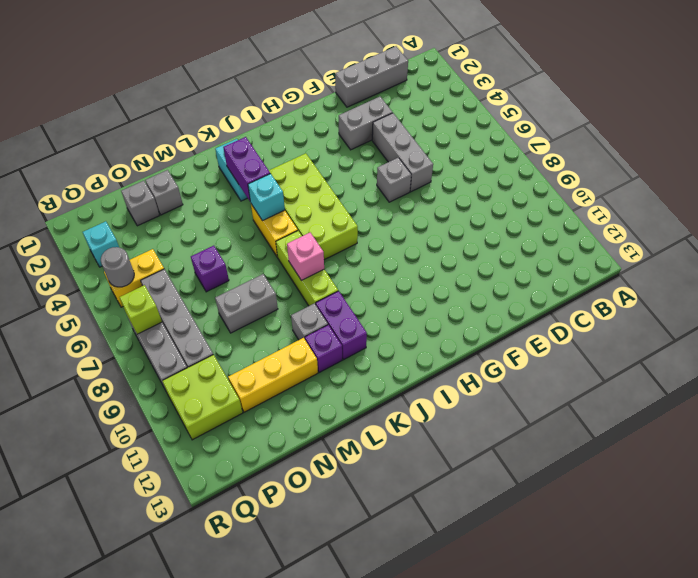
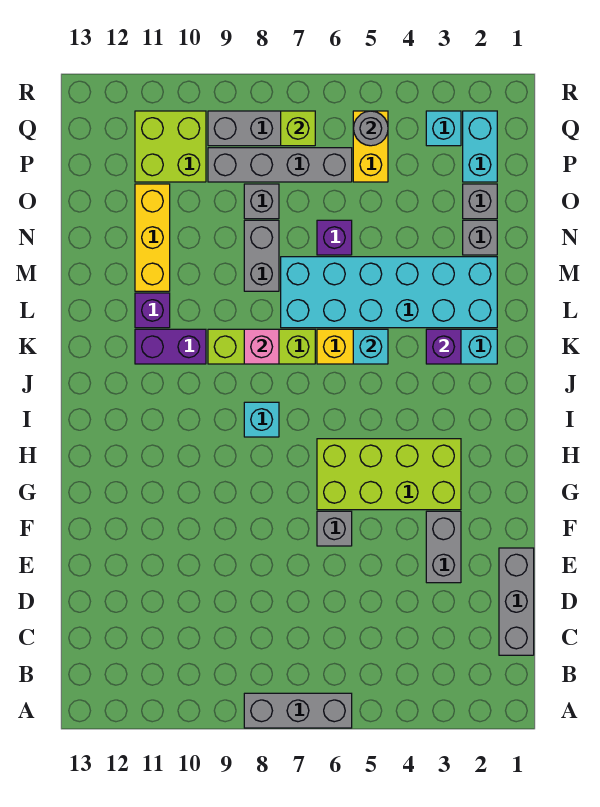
grey 1x3 brick [372,113,433,192] -> grey 1x3 brick moved to [244,693,352,728]
lime 2x4 brick [269,153,358,260] -> lime 2x4 brick moved to [317,439,461,510]
none -> cyan 1x1 brick [244,402,279,437]
purple 1x2 brick [223,137,270,201] -> purple 1x1 brick [426,329,461,364]
none -> cyan 2x6 brick [281,257,497,328]
grey 1x1 brick [291,303,328,340] -> grey 1x1 brick moved to [244,184,279,219]
none -> cyan 1x2 brick [463,111,497,182]

